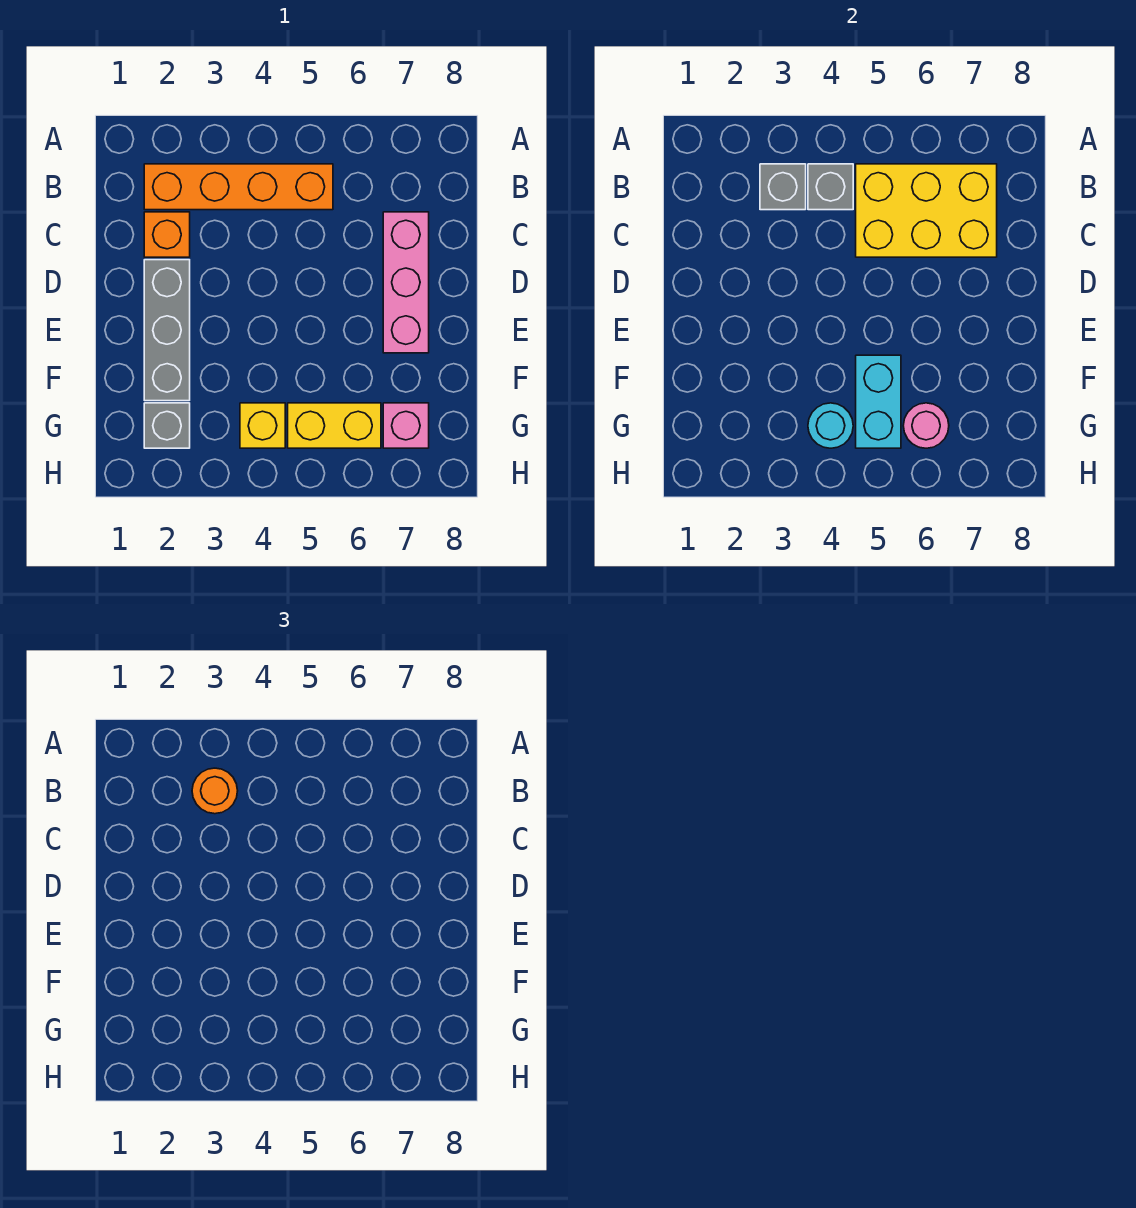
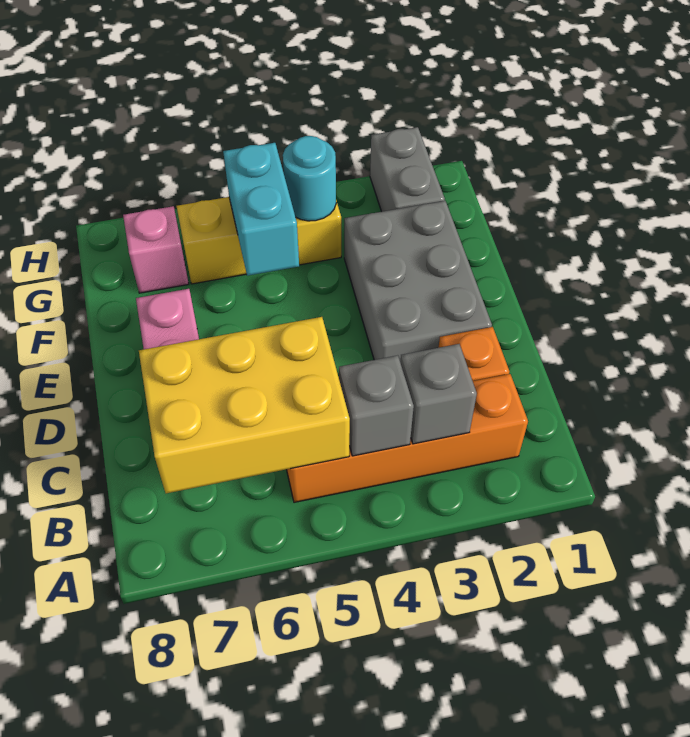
orange 1x1 round brick [192,768,238,814] -> none
grey 1x3 brick [144,260,190,401] -> grey 2x3 brick [344,201,492,362]
grey 1x1 brick [144,403,190,448] -> grey 1x2 brick [370,127,445,212]
pink 1x1 round brick [903,403,949,448] -> none

